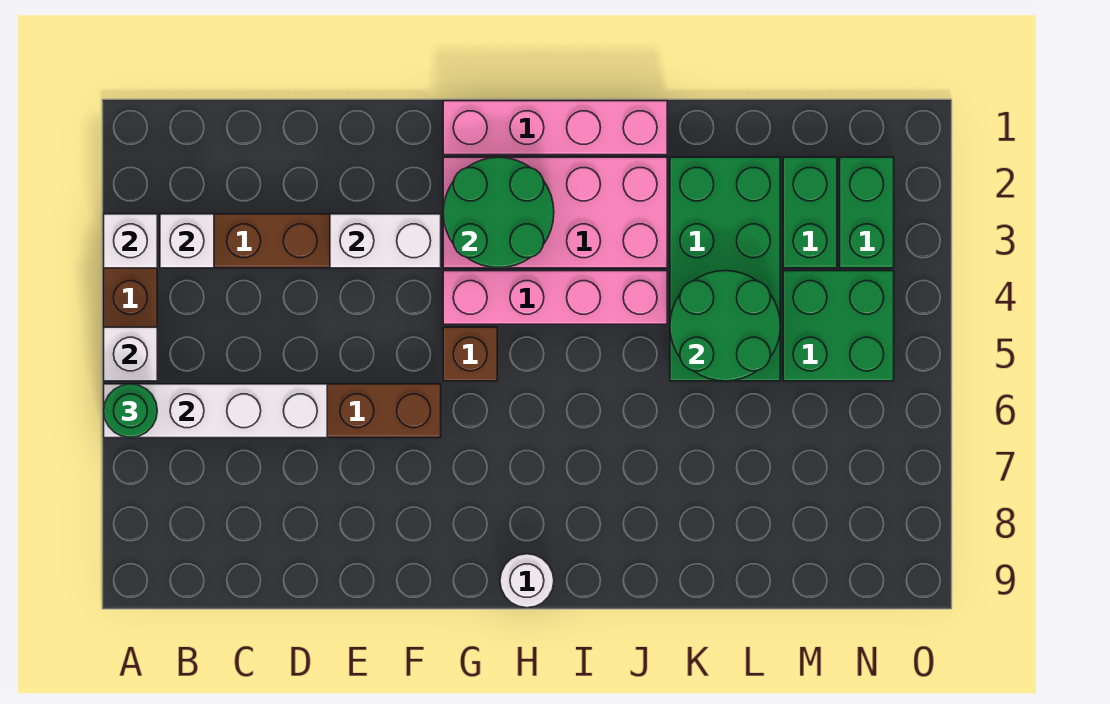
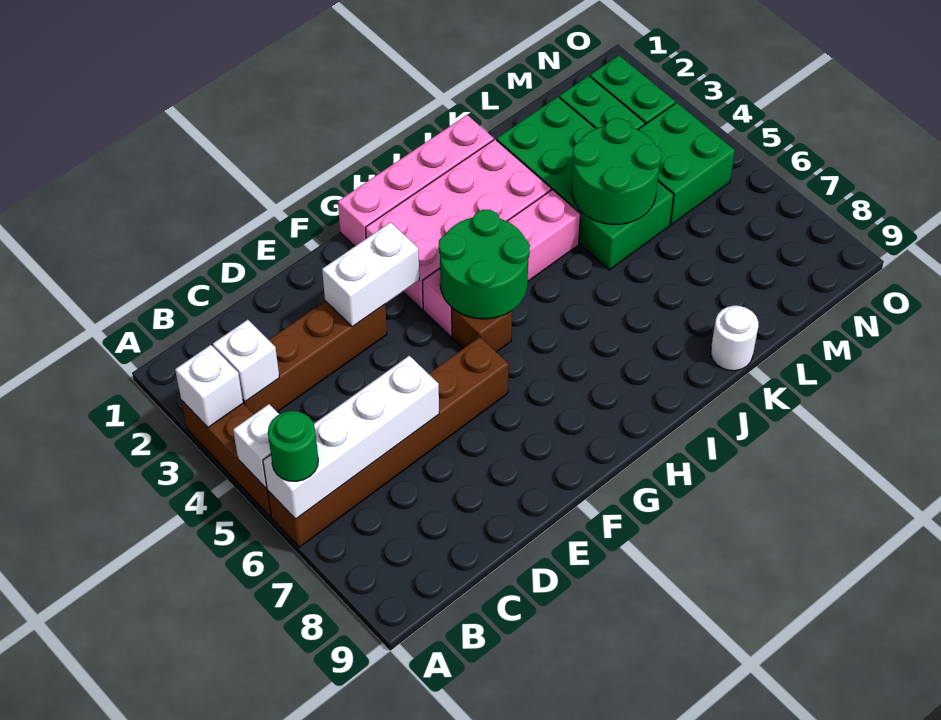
green 2x2 round brick [443,157,554,268] -> green 2x2 round brick moved to [439,209,530,319]
white 1x1 round brick [500,554,554,608] -> white 1x1 round brick moved to [711,306,758,371]

